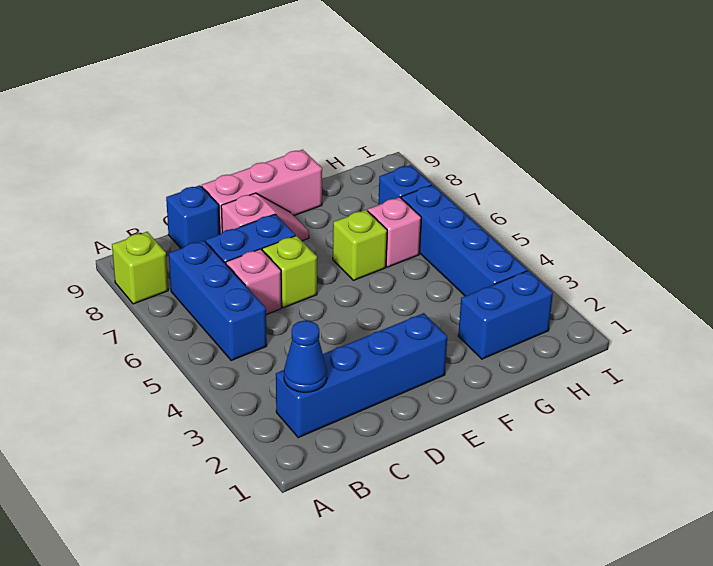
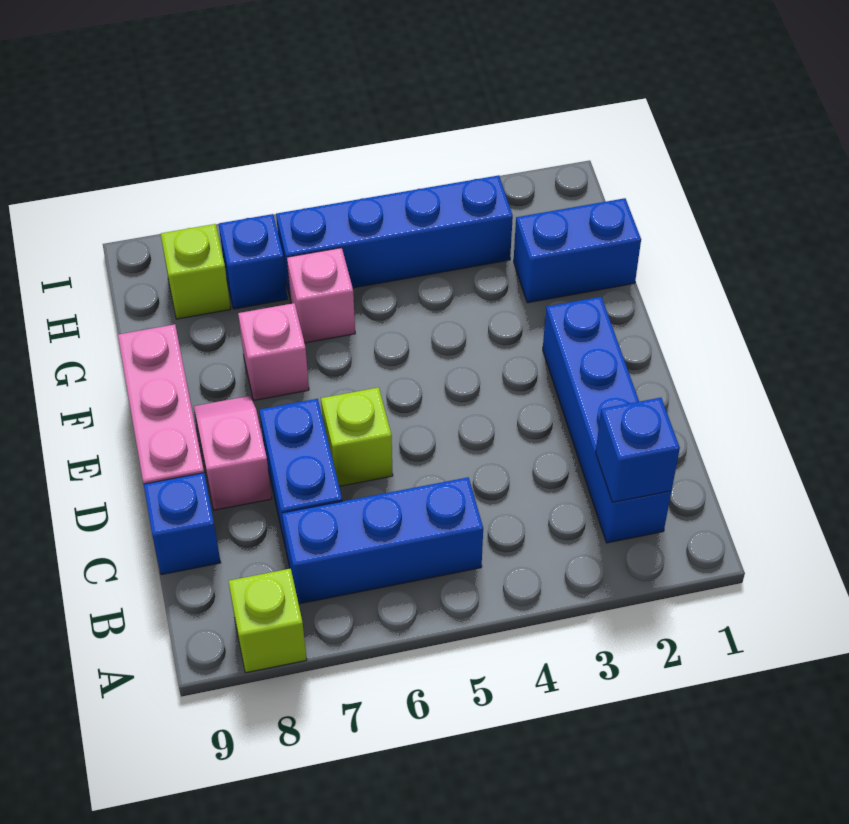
blue 1x1 cone [284,321,327,392] -> blue 1x1 brick [596,398,680,502]
pink 1x1 brick [226,249,281,315] -> pink 1x1 brick moved to [238,303,309,400]
lime 1x1 brick [333,210,387,280] -> lime 1x1 brick moved to [161,224,231,319]
blue 1x2 brick [458,271,553,359] -> blue 1x2 brick turned to [514,198,641,303]

